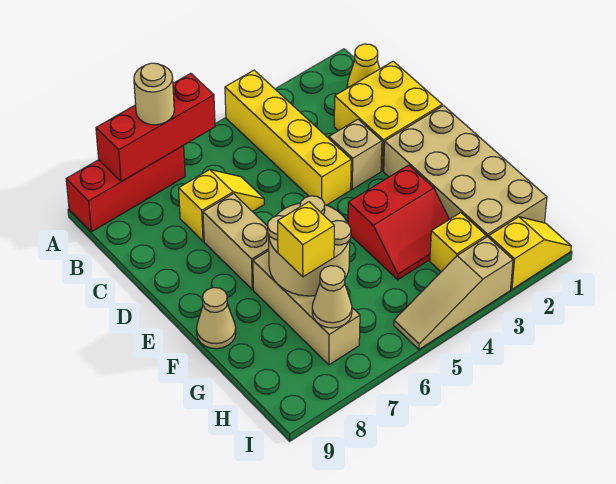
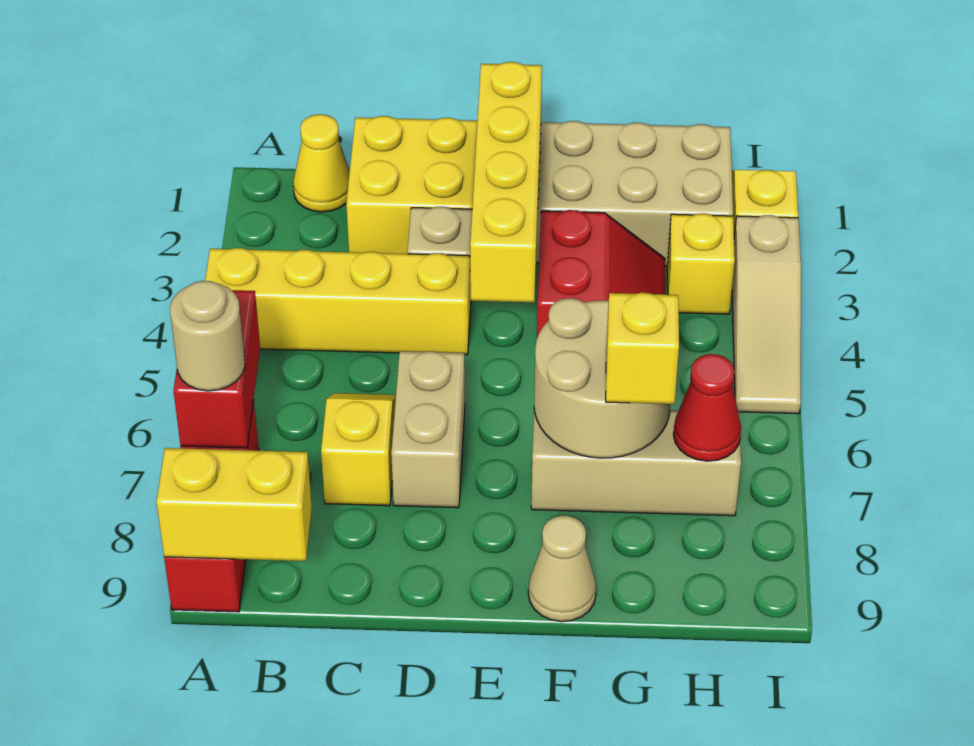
red 1x3 brick [96,73,215,182] -> red 1x2 brick [174,290,260,448]
none -> yellow 1x2 brick [156,448,312,561]
tan 1x2 brick [203,194,269,290] -> tan 1x2 brick turned to [391,351,465,508]
none -> yellow 1x4 brick [470,62,542,302]
tan 1x1 cone [312,266,352,328] -> red 1x1 cone [673,354,741,461]

